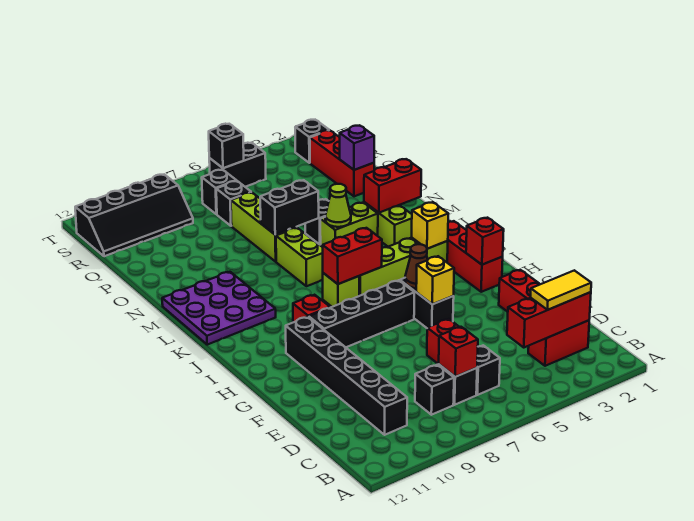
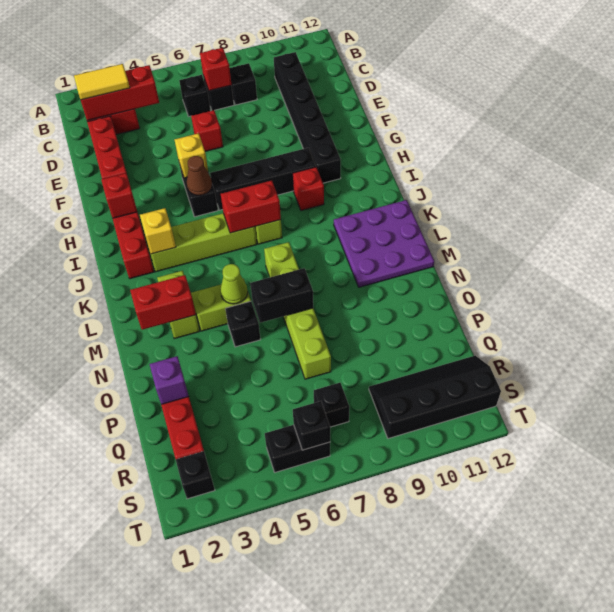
black 1x1 brick [216,181,251,226] -> none

